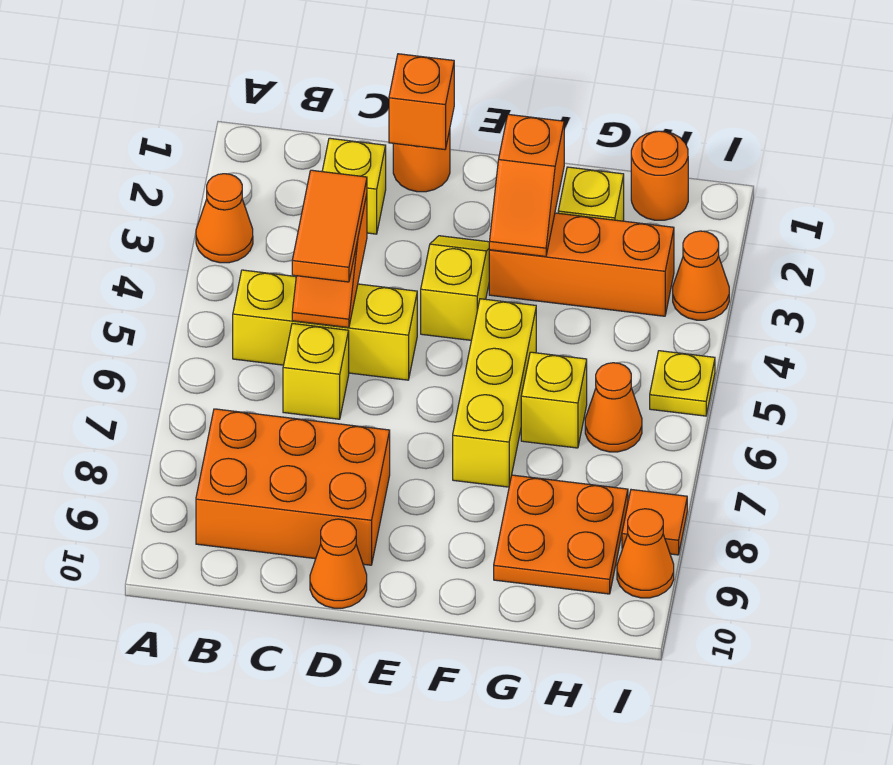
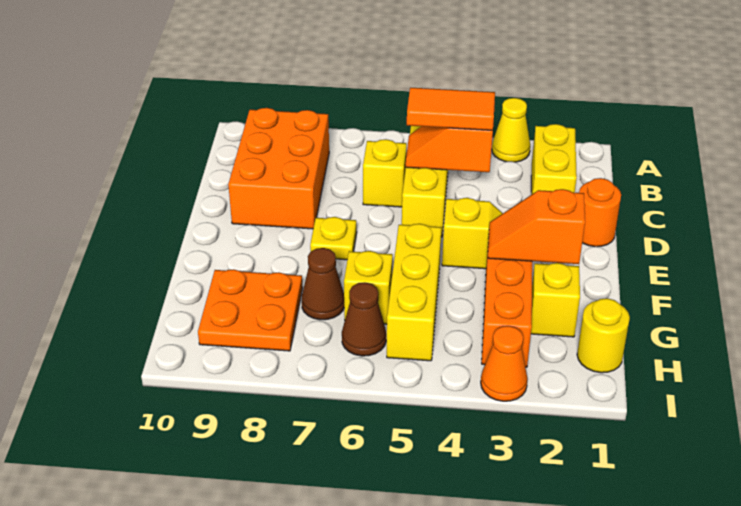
orange 1x1 cone [196,174,253,263] -> yellow 1x1 cone [492,98,530,162]
yellow 1x1 brick [322,138,386,234] -> yellow 1x2 brick [531,124,577,195]
orange 1x1 brick [389,54,454,150] -> none
orange 1x1 cone [310,519,367,608] -> none
yellow 1x3 brick [453,299,536,487] -> yellow 1x3 brick turned to [387,224,442,361]
none -> brown 1x1 cone [302,248,344,320]
orange 1x1 round brick [631,131,688,220] -> yellow 1x1 round brick [577,298,630,373]
orange 1x1 cone [585,363,642,452] -> brown 1x1 cone [342,282,386,356]
yellow 1x1 plate [650,351,715,416] -> yellow 1x1 plate moved to [310,217,357,260]
orange 1x1 tile [622,490,687,555] -> none
orange 1x1 cone [617,509,674,598] -> none

